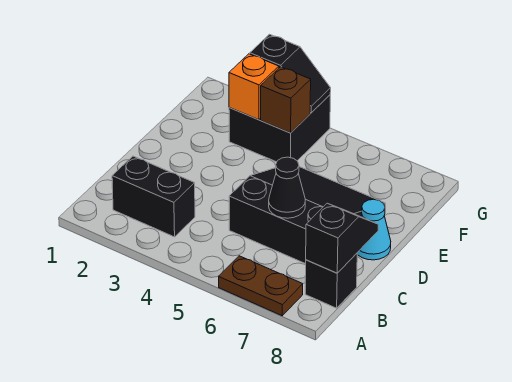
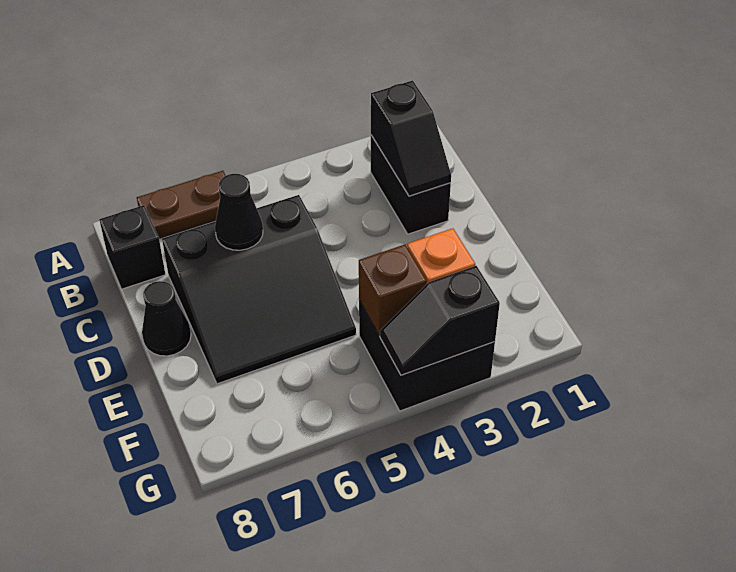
black 1x2 brick [112,156,195,237] -> black 1x2 brick turned to [371,135,451,234]
black 1x2 slope [306,203,378,273] -> black 1x2 slope moved to [371,80,451,196]
cyan 1x1 cone [357,199,391,260] -> black 1x1 cone [142,281,191,356]

